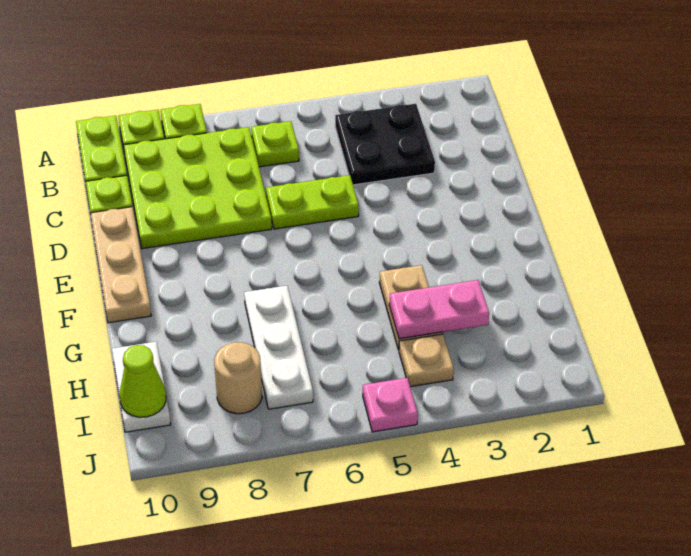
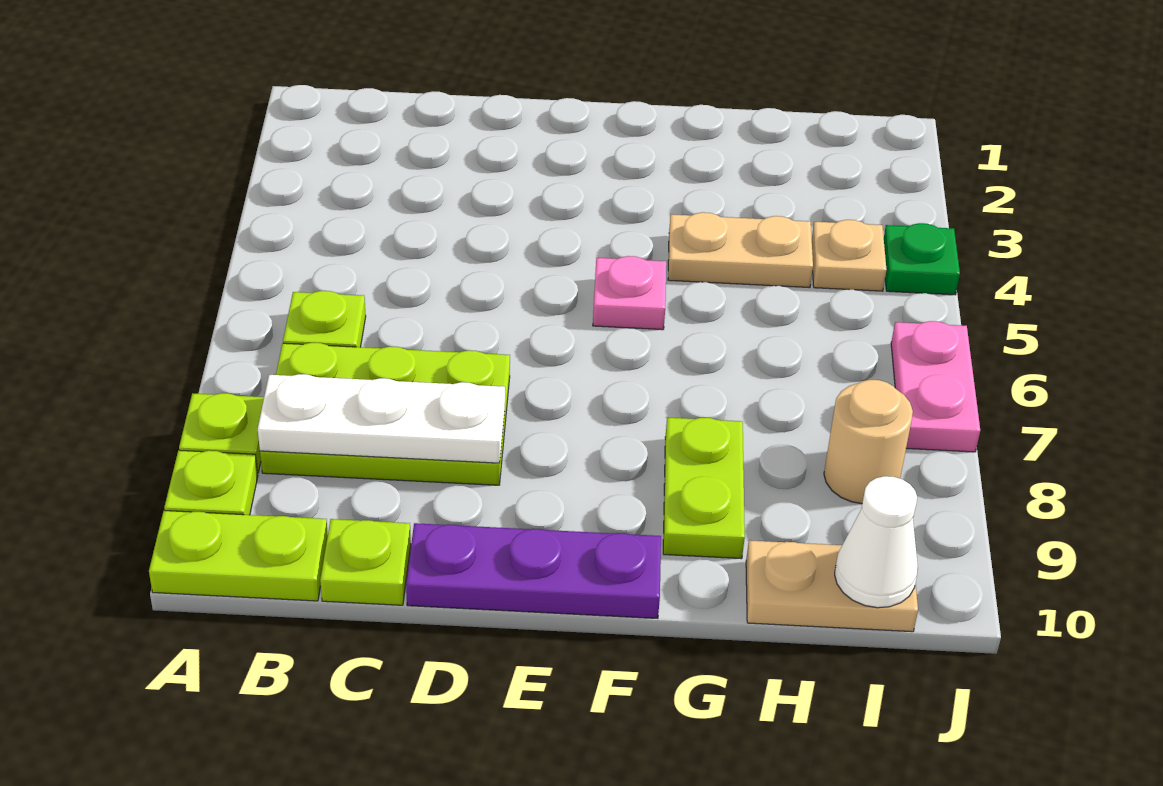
black 2x2 plate [335,104,435,185] -> none
lime 3x3 plate [124,127,272,249] -> lime 2x3 plate [260,343,510,485]
lime 1x2 plate [266,175,359,229] -> lime 1x2 plate moved to [663,417,745,559]
tan 1x3 plate [90,207,151,323] -> purple 1x3 plate [406,523,661,618]
white 1x3 plate [244,286,313,409] -> white 1x3 plate moved to [258,374,505,463]
pink 1x2 plate [389,280,489,339] -> pink 1x2 plate moved to [891,321,980,452]
white 1x2 plate [112,342,171,432] -> tan 1x2 plate [746,540,918,632]
lime 1x1 cone [120,345,166,417] -> white 1x1 cone [835,476,918,608]
none -> green 1x1 plate [884,223,960,295]
pink 1x1 plate [363,378,418,432] -> pink 1x1 plate moved to [593,256,666,330]

